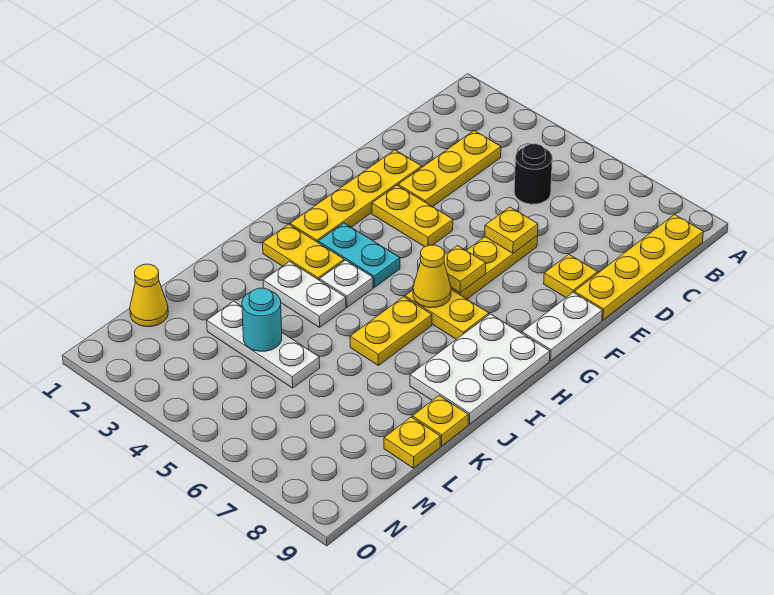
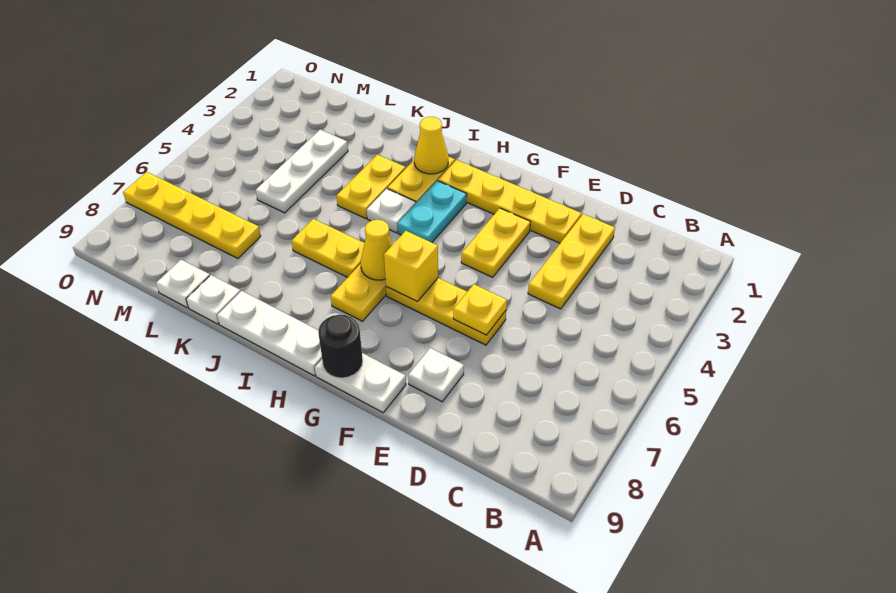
yellow 1x4 plate [574,215,703,320] -> yellow 1x4 plate moved to [123,172,261,258]
yellow 1x3 plate [398,131,501,207] -> yellow 1x3 plate turned to [528,214,615,309]
black 1x1 round brick [514,144,552,204] -> black 1x1 round brick moved to [318,315,363,378]
yellow 1x1 plate [544,255,598,297] -> white 1x1 plate [408,348,464,402]
yellow 1x1 plate [444,246,486,293] -> yellow 1x1 brick [384,231,438,301]
white 2x3 plate [410,314,550,424] -> white 1x3 plate [217,291,322,376]
white 1x2 plate [263,262,346,327] -> yellow 1x2 plate [337,155,405,219]
yellow 1x1 plate [412,396,468,446] -> white 1x1 plate [186,275,240,324]
cyan 1x1 round brick [242,288,282,351] -> none
yellow 1x1 plate [384,417,440,468] -> white 1x1 plate [156,260,210,308]
yellow 1x1 cone [130,264,168,327] -> yellow 1x1 cone moved to [414,117,448,174]

